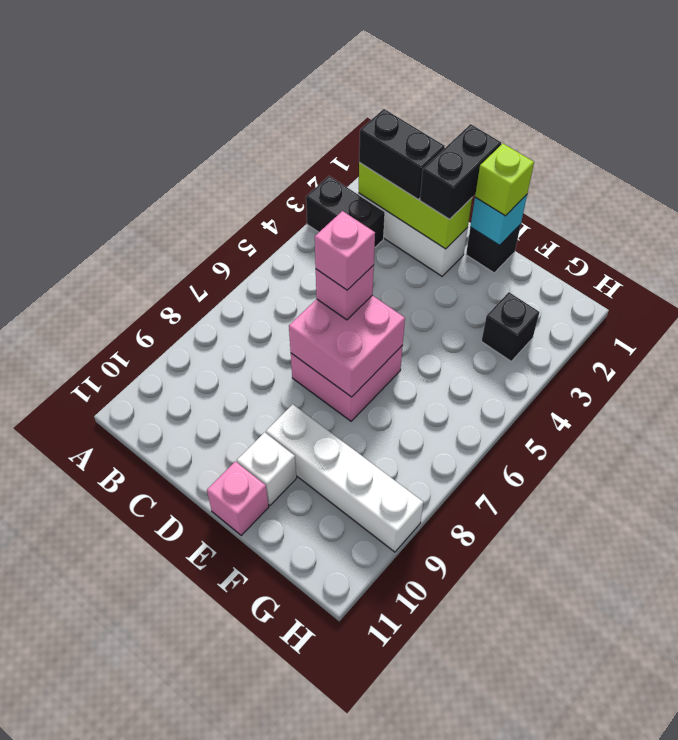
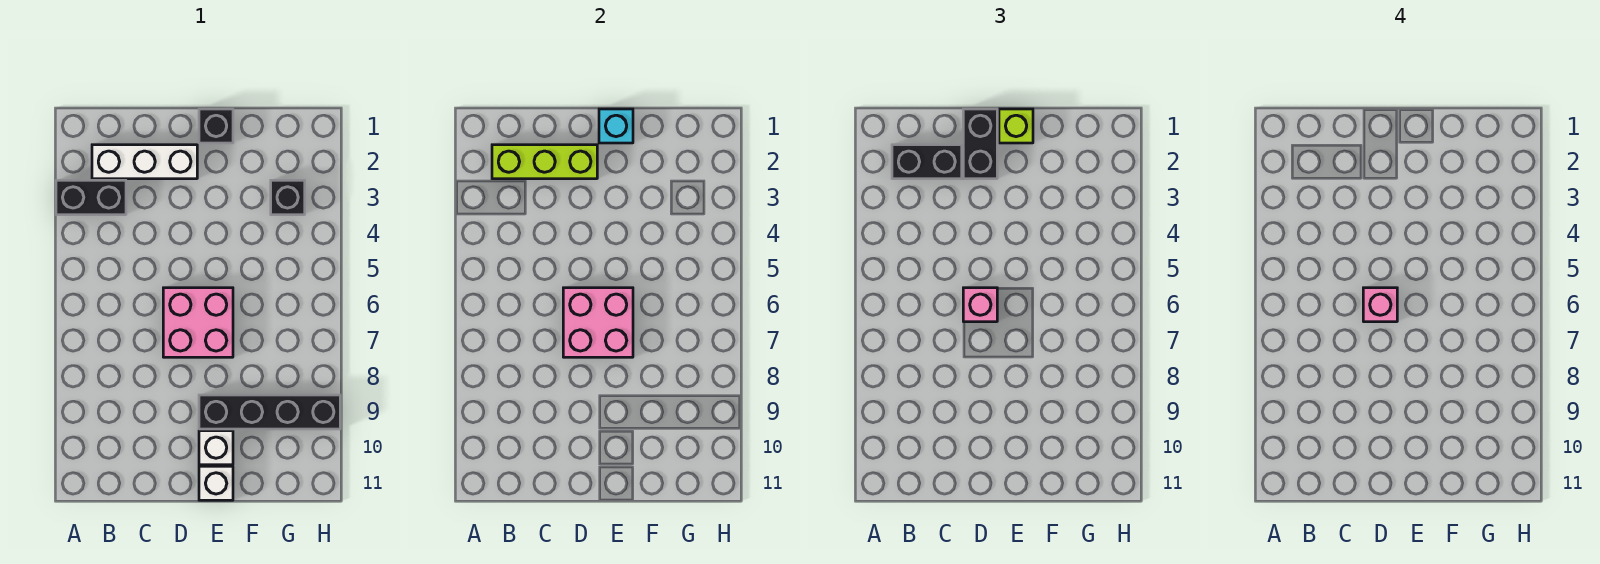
white 1x4 brick [266,404,423,552] -> black 1x4 brick [199,395,340,429]
pink 1x1 brick [207,461,269,535] -> white 1x1 brick [199,466,233,500]

